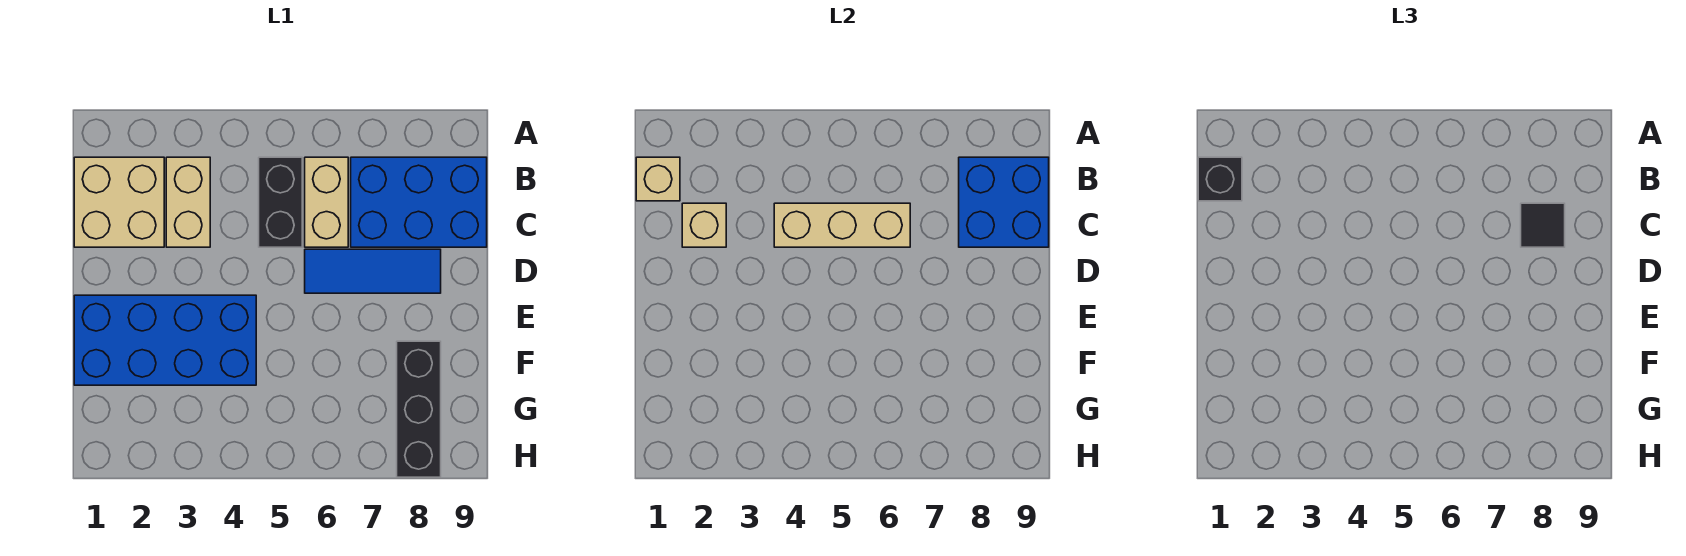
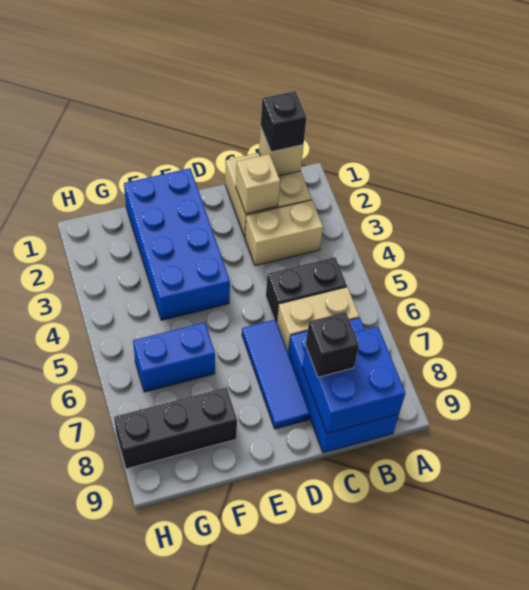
tan 1x3 brick [774,203,910,247] -> none
black 1x1 tile [1521,203,1565,247] -> black 1x1 brick [306,312,359,377]
none -> blue 1x2 brick [133,322,215,392]

